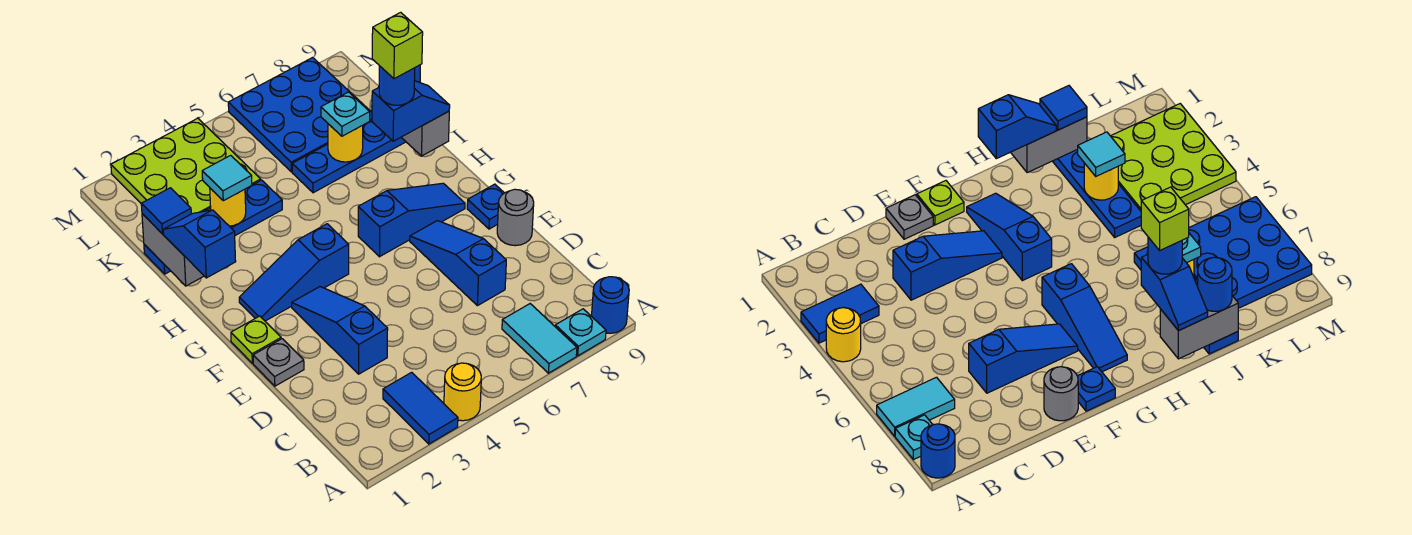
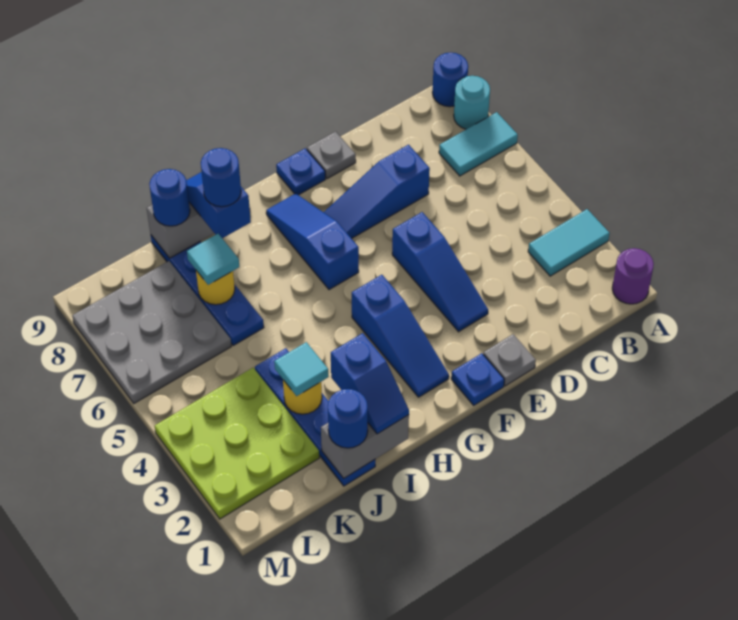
none -> purple 1x1 round brick [612,248,654,304]
blue 1x2 tile [383,372,458,444] -> cyan 1x2 tile [528,209,610,276]
yellow 1x1 round brick [444,363,481,421] -> none
cyan 1x1 plate [555,309,606,356] -> cyan 1x1 round brick [454,76,490,129]
blue 1x3 slope [292,287,388,374] -> blue 1x3 slope turned to [392,212,488,332]
grey 1x1 round brick [497,189,534,246] -> grey 1x1 plate [307,131,356,179]
lime 1x1 plate [231,316,281,363] -> blue 1x1 plate [451,353,504,405]
blue 1x2 slope [163,210,236,278] -> blue 1x2 slope turned to [331,333,409,434]
lime 1x1 brick [372,12,423,79] -> none
blue 1x1 tile [141,188,191,234] -> blue 1x1 round brick [328,389,368,448]
cyan 1x1 plate [321,92,370,136] -> cyan 1x1 tile [187,234,239,285]
blue 3x3 plate [228,58,372,172] -> grey 3x3 plate [72,261,231,403]

